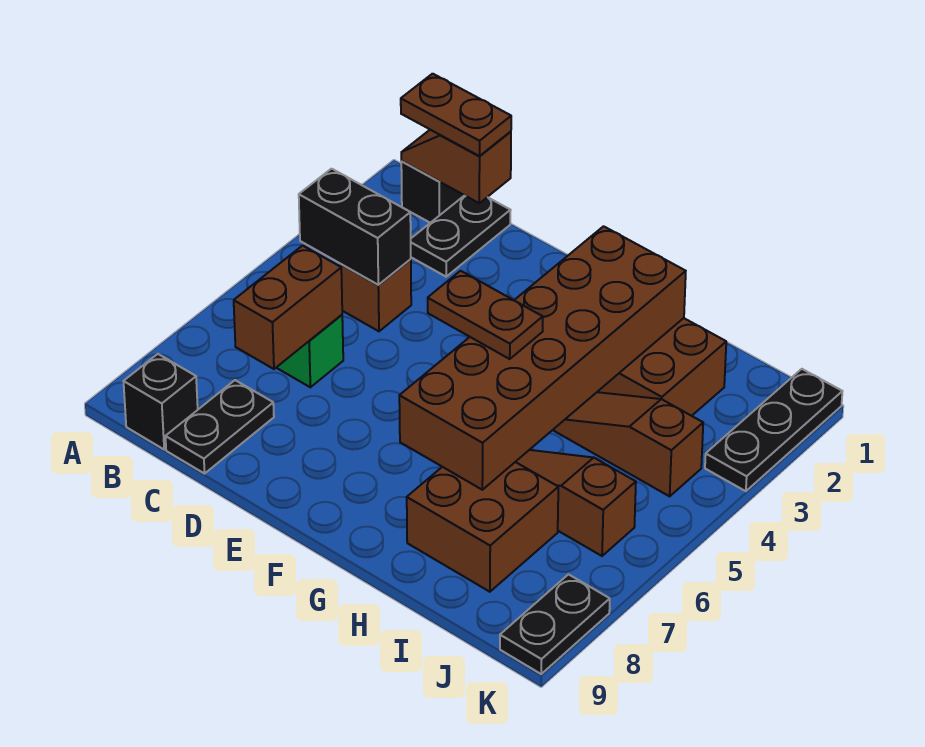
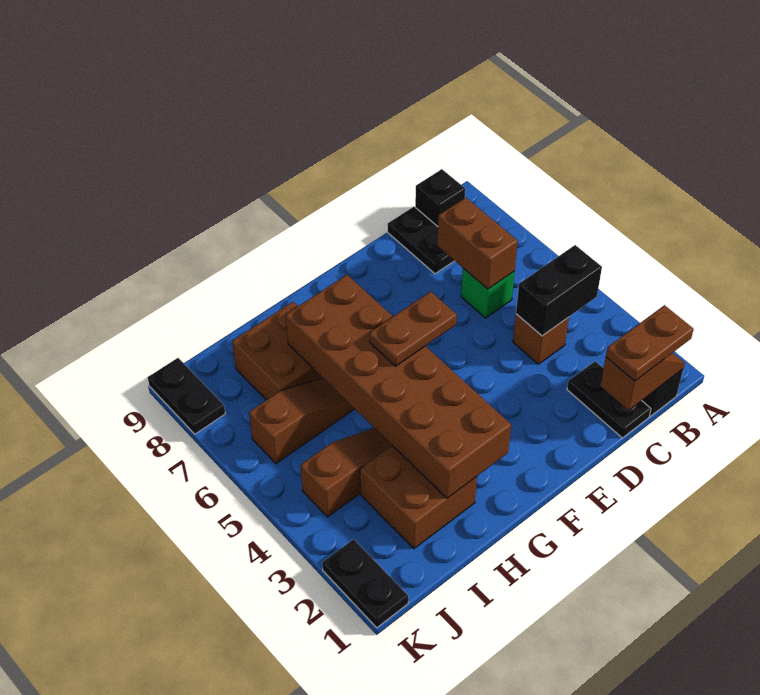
black 1x3 plate [705,369,842,491] -> black 1x2 plate [322,539,408,628]

